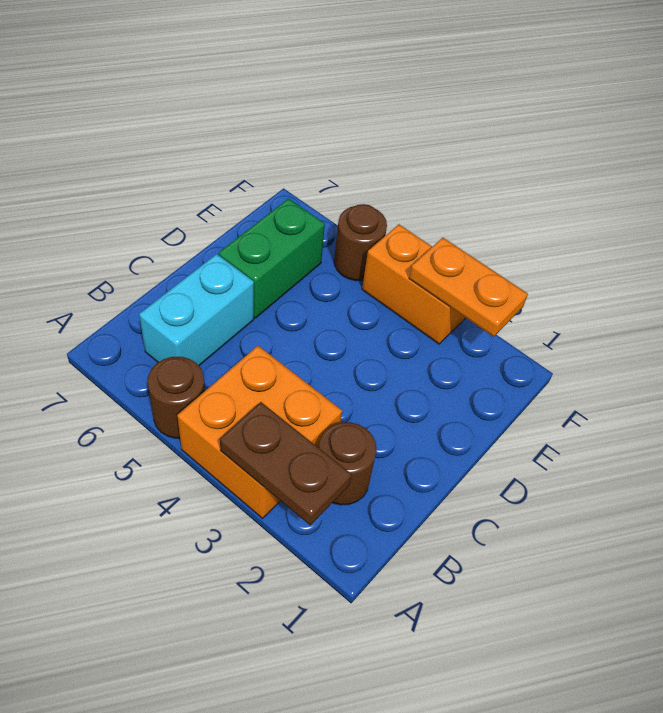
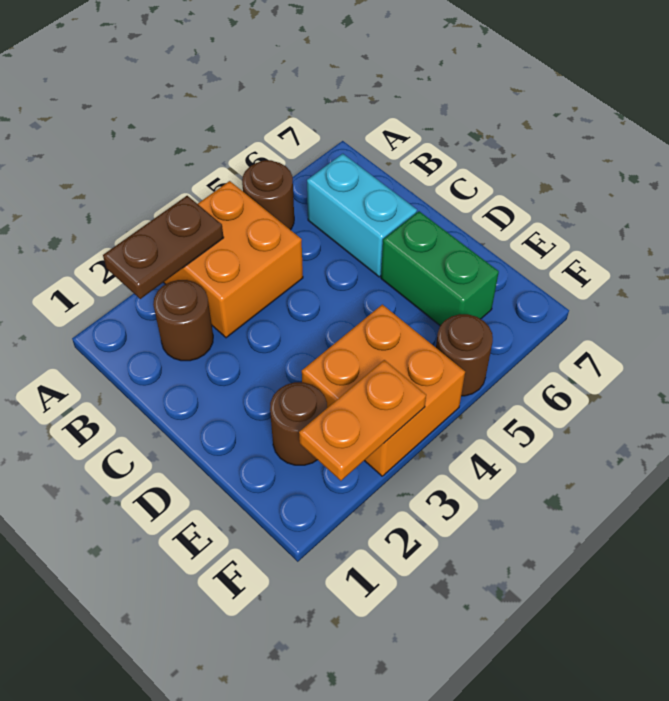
none -> brown 1x1 round brick [270,382,327,465]
orange 1x2 brick [362,224,465,344] -> orange 2x2 brick [302,305,465,476]

